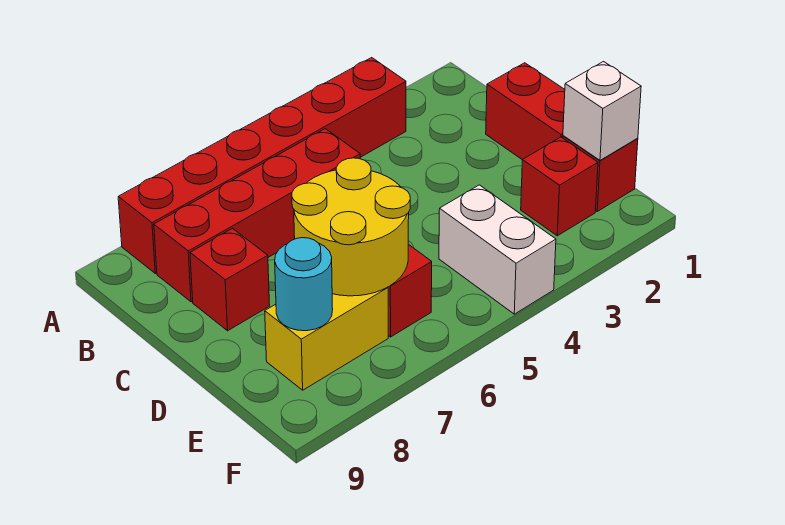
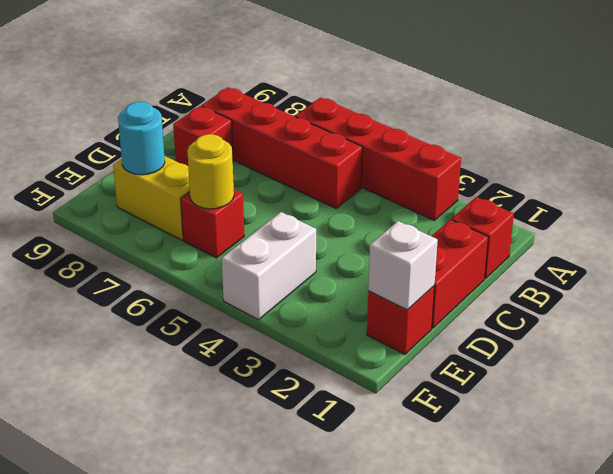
red 1x6 brick [118,58,406,273] -> red 1x4 brick [296,98,461,220]
yellow 2x2 round brick [292,158,410,296] -> yellow 1x1 round brick [187,134,234,209]
red 1x1 brick [521,137,598,236] -> red 1x1 brick moved to [452,197,514,279]

